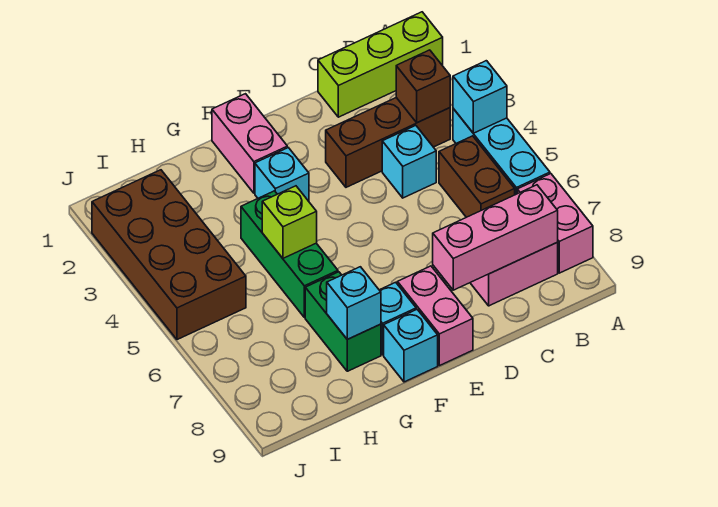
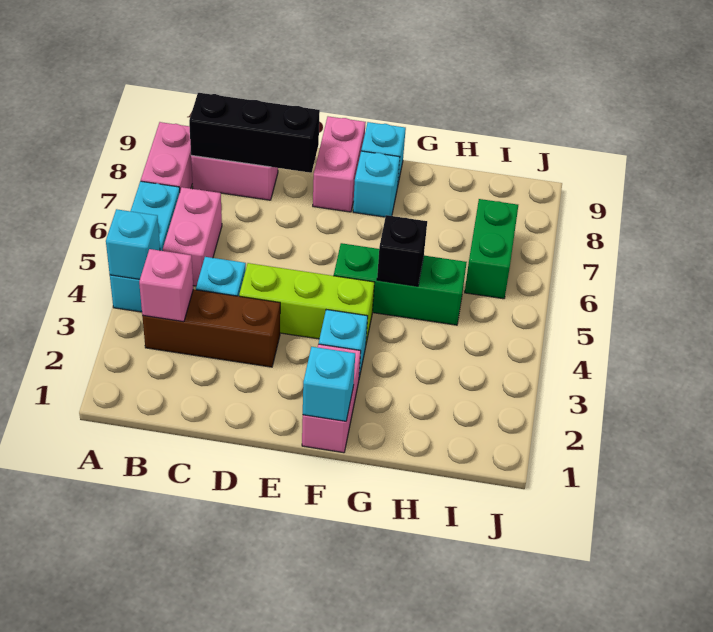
lime 1x3 brick [318,12,443,117] -> lime 1x3 brick moved to [239,263,374,343]
brown 1x1 brick [396,50,450,123] -> pink 1x1 brick [139,249,193,322]
brown 1x2 brick [439,136,515,217] -> pink 1x2 brick [163,187,222,286]
pink 1x3 brick [433,185,558,290] -> black 1x3 brick [189,93,320,173]
green 1x3 brick [241,191,338,317] -> green 1x3 brick turned to [334,243,467,325]
lime 1x1 brick [262,186,317,258] -> black 1x1 brick [377,215,427,286]
green 1x2 brick [305,272,381,371] -> green 1x2 brick moved to [465,199,518,299]
cyan 1x1 brick [327,267,381,339] -> cyan 1x1 brick moved to [303,347,355,421]
brown 2x4 brick [92,170,246,340] -> none

